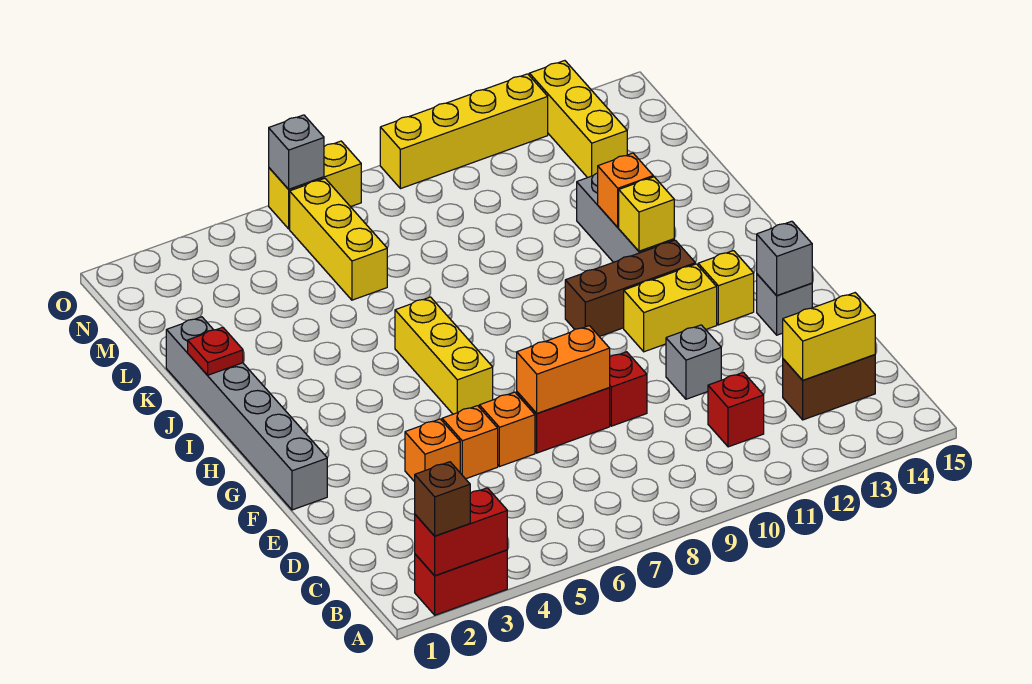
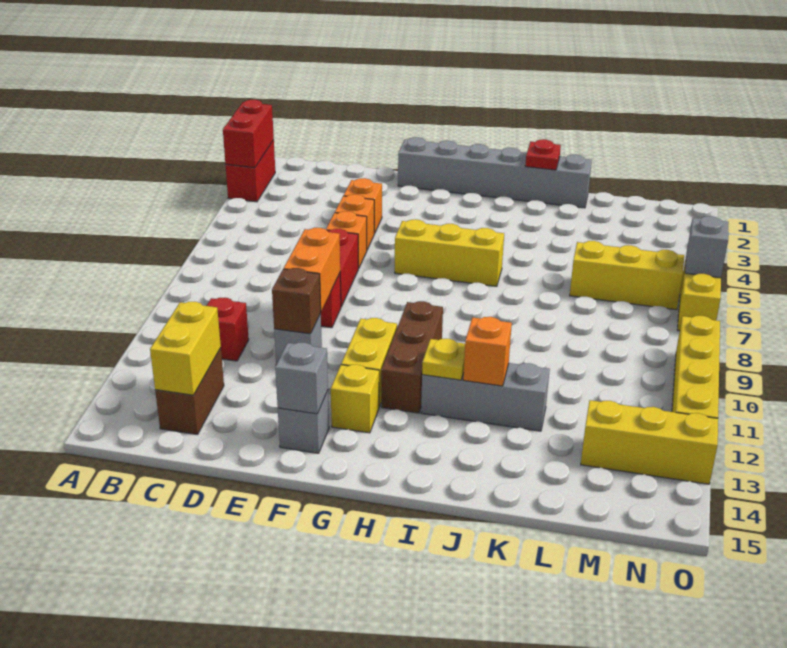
brown 1x1 brick [415,462,470,536] -> brown 1x1 brick moved to [272,268,321,334]
orange 1x2 brick [517,326,610,413] -> orange 1x2 brick moved to [284,228,340,311]
yellow 1x1 brick [619,177,674,251] -> yellow 1x1 plate [422,339,465,380]

